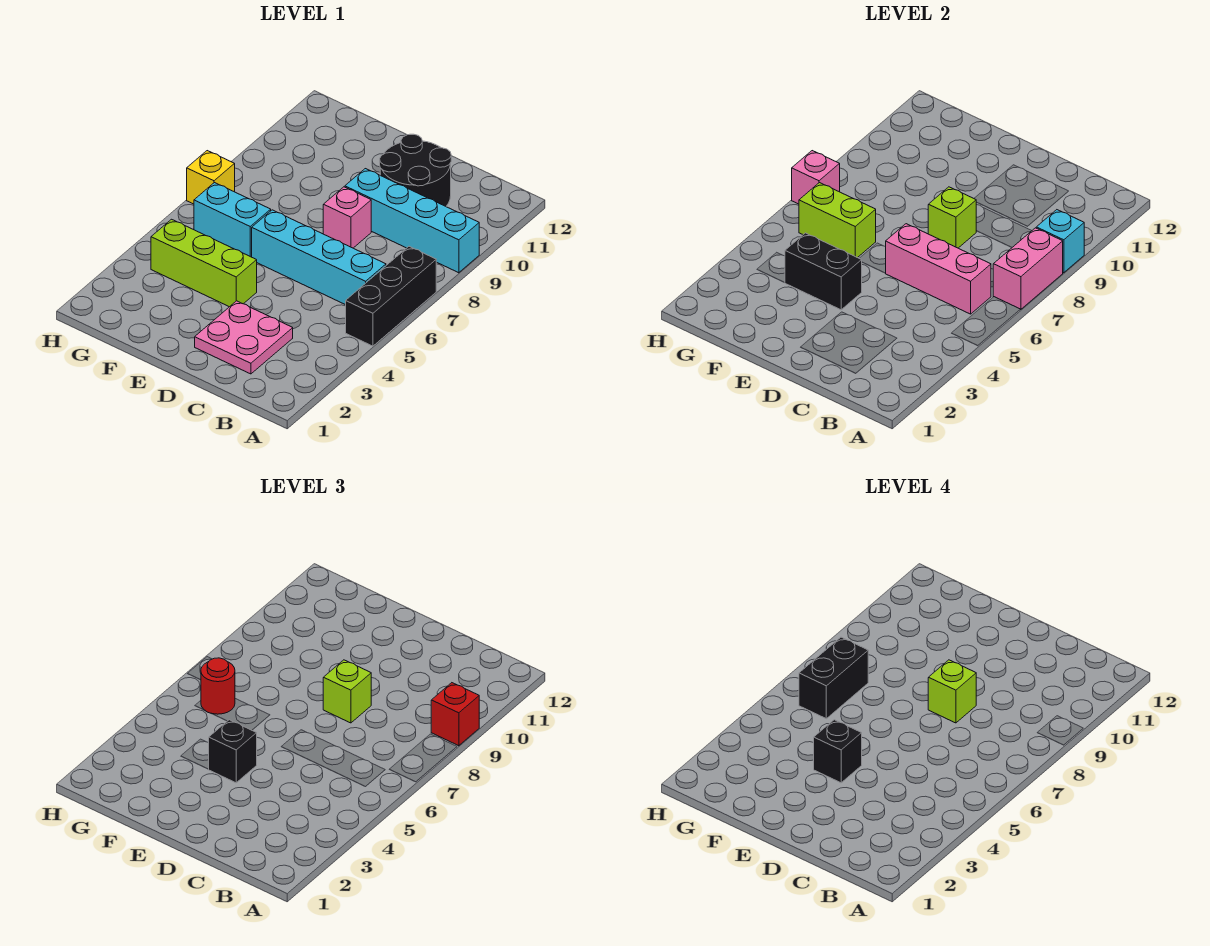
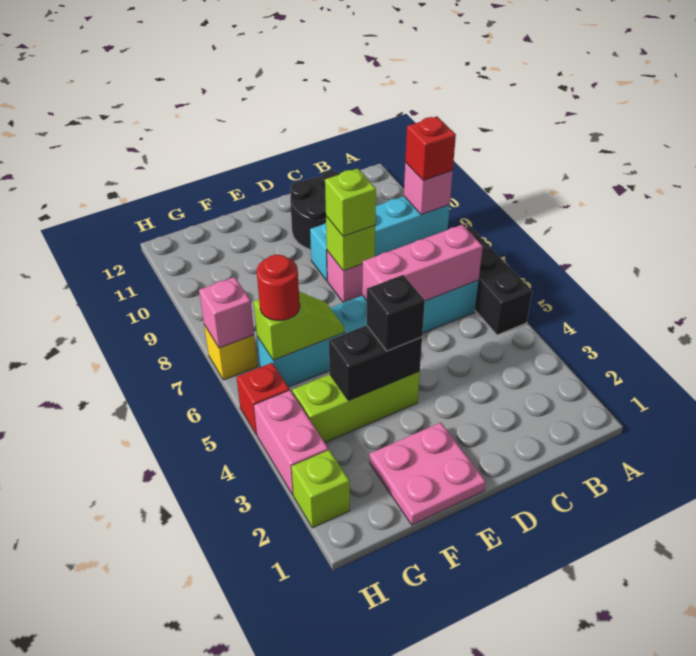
pink 1x2 brick [993,228,1063,309] -> pink 1x2 brick moved to [254,391,328,495]
cyan 1x1 brick [1036,210,1084,273] -> pink 1x1 brick [404,162,453,215]
pink 2x2 plate [195,301,293,374] -> pink 2x2 plate moved to [370,422,486,525]
lime 1x1 brick [928,660,976,723] -> lime 1x1 brick moved to [291,450,350,528]
black 1x1 brick [814,720,862,783] -> none
lime 1x2 brick [799,183,876,258] -> lime 1x2 slope [254,292,344,360]
black 1x2 brick [799,637,868,719] -> none
none -> red 1x1 brick [236,363,290,435]

